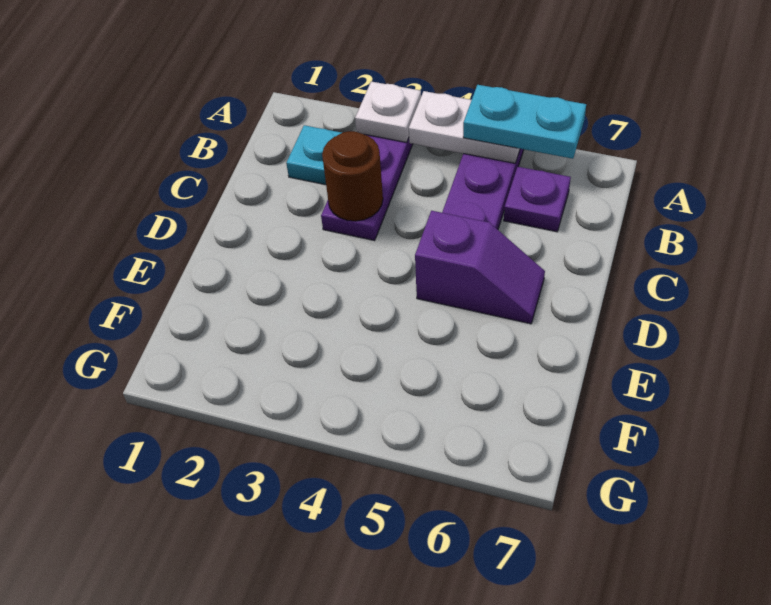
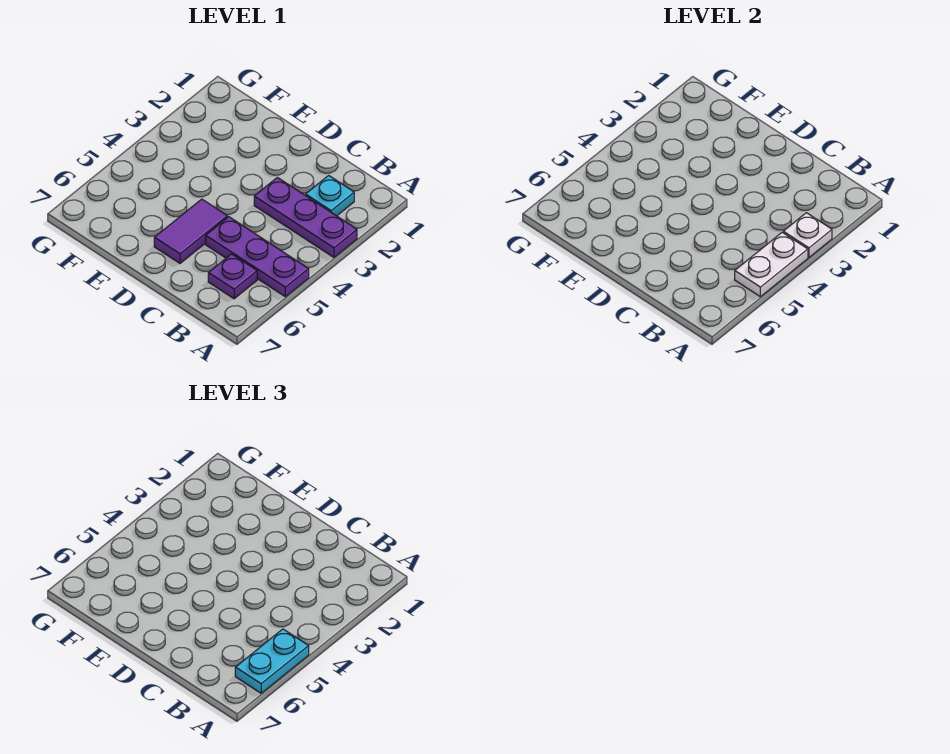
brown 1x1 round brick [322,131,383,221] -> none
purple 1x2 slope [415,211,545,324] -> purple 1x2 tile [154,199,228,263]

